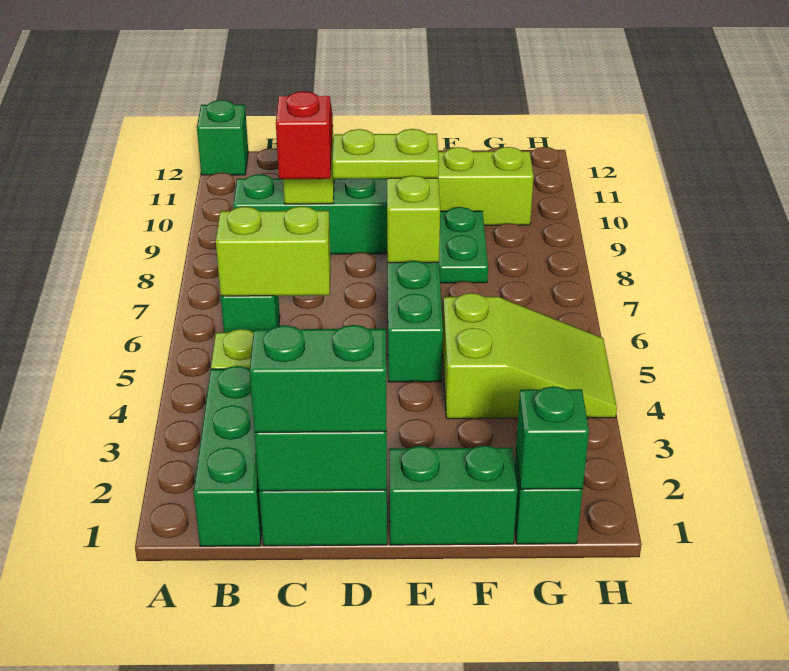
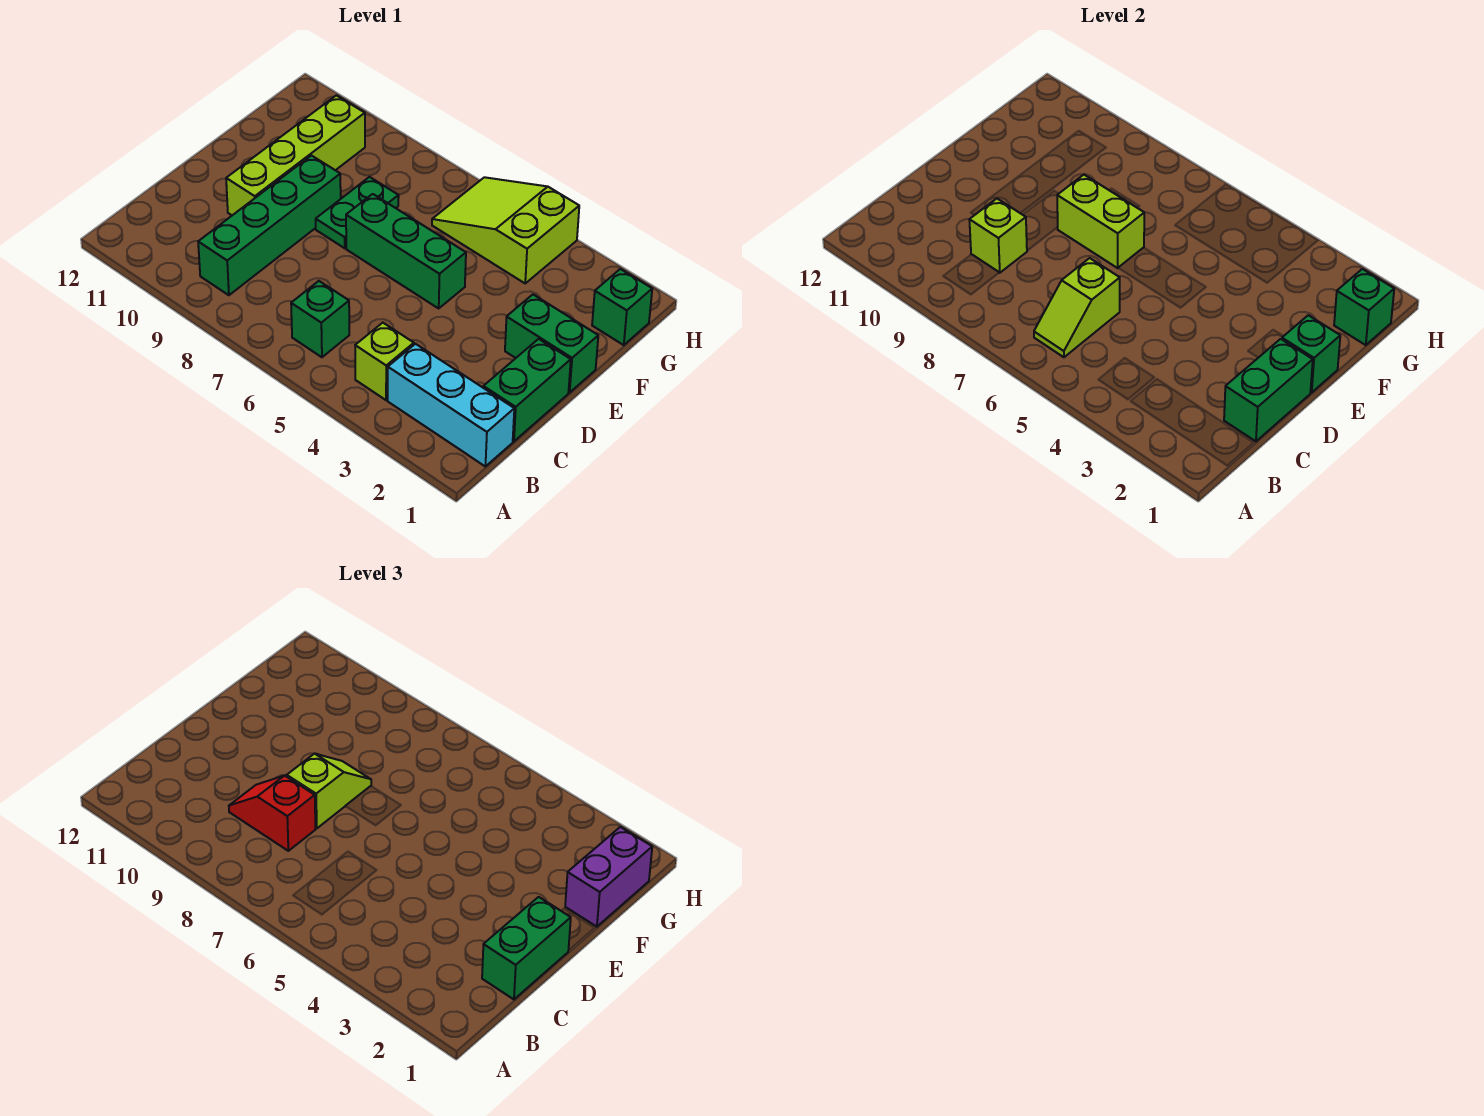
green 1x1 brick [197,100,248,175] -> green 1x1 brick moved to [1282,315,1340,392]
green 1x3 brick [194,366,262,546] -> cyan 1x3 brick [388,344,514,466]
lime 1x2 brick [216,206,331,296] -> lime 1x2 slope [1034,258,1120,357]
lime 1x2 plate [332,129,439,179] -> lime 1x2 slope [287,753,371,828]
green 1x2 brick [389,446,517,545] -> green 1x2 brick turned to [505,295,598,392]
none -> purple 1x2 brick [565,827,652,927]
lime 2x3 slope [442,293,617,419] -> lime 2x3 slope turned to [432,177,579,283]
green 1x2 plate [439,207,488,283] -> green 1x2 plate turned to [316,177,399,248]

